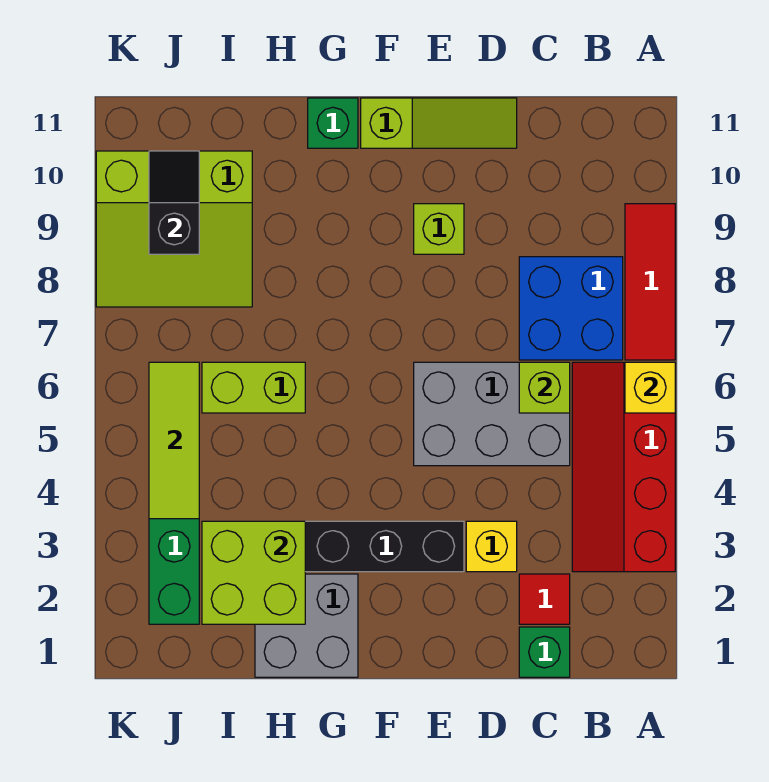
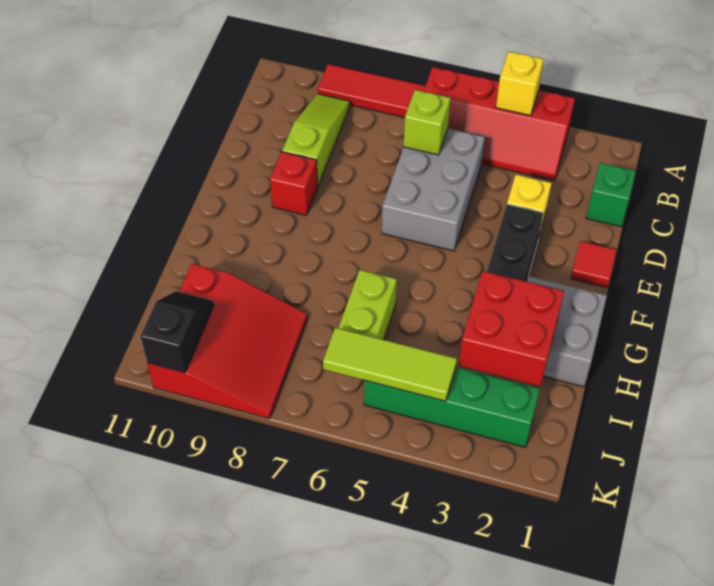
yellow 1x1 brick [625,362,675,413] -> yellow 1x1 brick moved to [496,52,544,116]
blue 2x2 brick [519,257,623,360] -> none
red 1x1 tile [519,574,570,624] -> red 1x1 tile moved to [571,241,617,288]
lime 1x3 slope [361,98,517,148] -> lime 1x3 slope moved to [282,94,350,186]
lime 1x1 brick [414,204,464,254] -> red 1x1 brick [270,152,318,215]
green 1x1 brick [308,98,358,148] -> none
lime 2x2 brick [202,521,305,624] -> red 2x2 brick [459,271,564,386]
lime 3x3 slope [96,151,252,307] -> red 3x3 slope [147,264,308,419]
black 1x2 slope [149,151,199,254] -> black 1x2 slope turned to [140,291,214,373]

